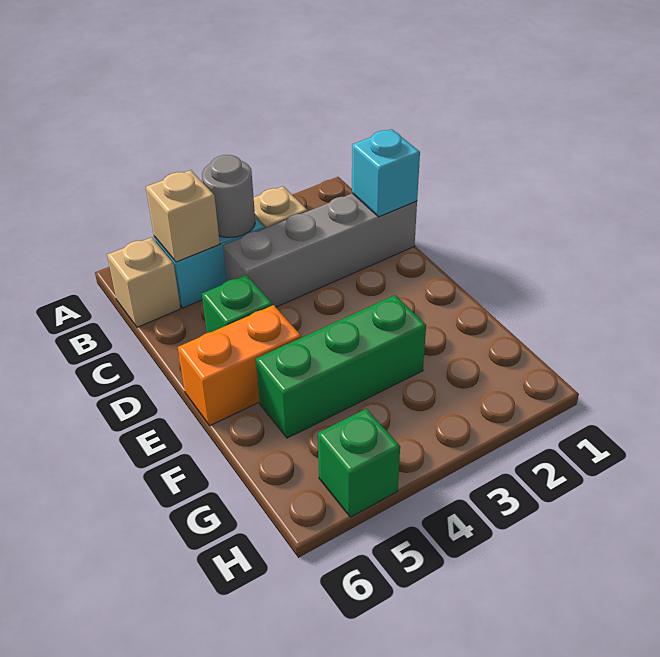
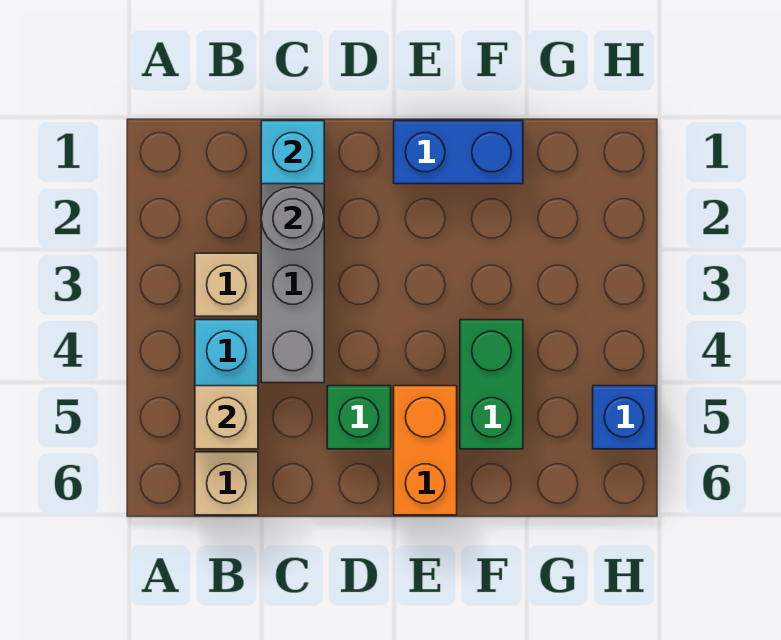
grey 1x1 round brick [202,155,255,238] -> grey 1x1 round brick moved to [261,187,324,250]
none -> blue 1x2 brick [394,121,523,184]
green 1x3 brick [256,295,426,438] -> green 1x2 brick [460,320,523,449]
green 1x1 brick [318,409,400,517] -> blue 1x1 brick [593,386,656,449]

